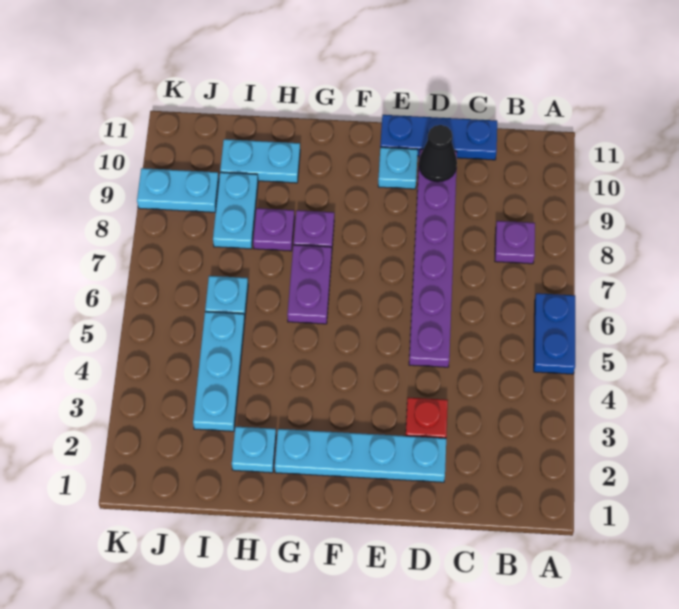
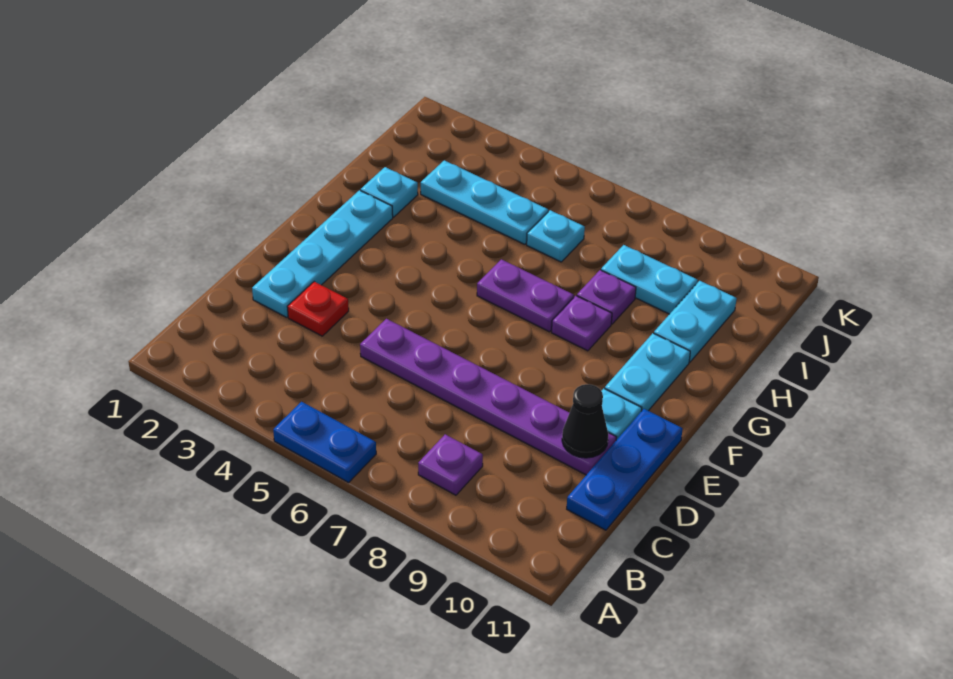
cyan 1x2 plate [137,168,219,212] -> cyan 1x2 plate moved to [605,333,690,411]

